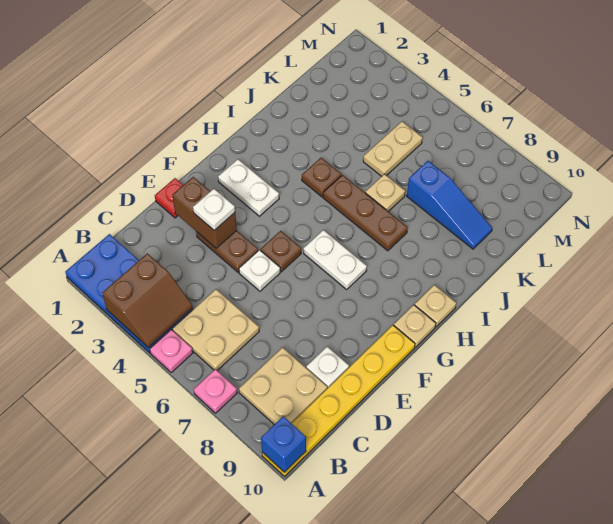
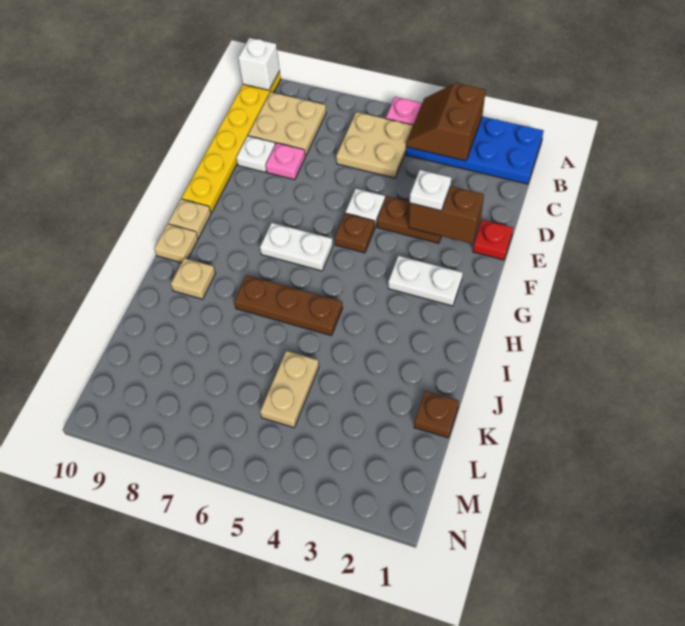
pink 1x1 plate [194,369,237,413] -> pink 1x1 plate moved to [266,143,305,180]
blue 1x1 brick [261,416,306,472] -> white 1x1 brick [238,38,280,90]
brown 1x1 plate [302,158,342,197] -> brown 1x1 plate moved to [414,391,459,438]
tan 1x1 plate [365,174,405,212] -> tan 1x1 plate moved to [171,258,215,299]
blue 1x3 slope [407,161,492,249] -> none

